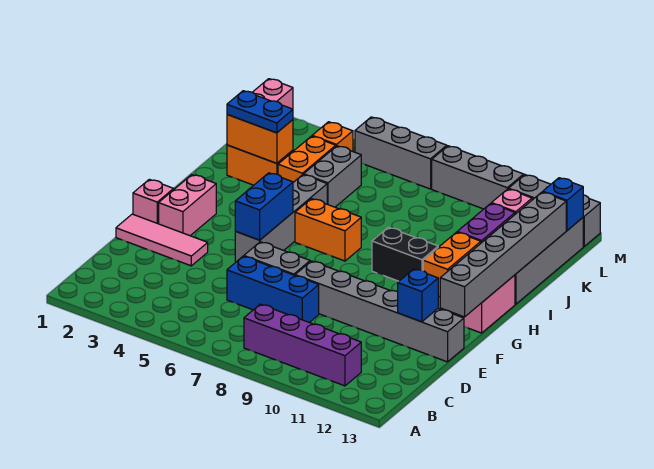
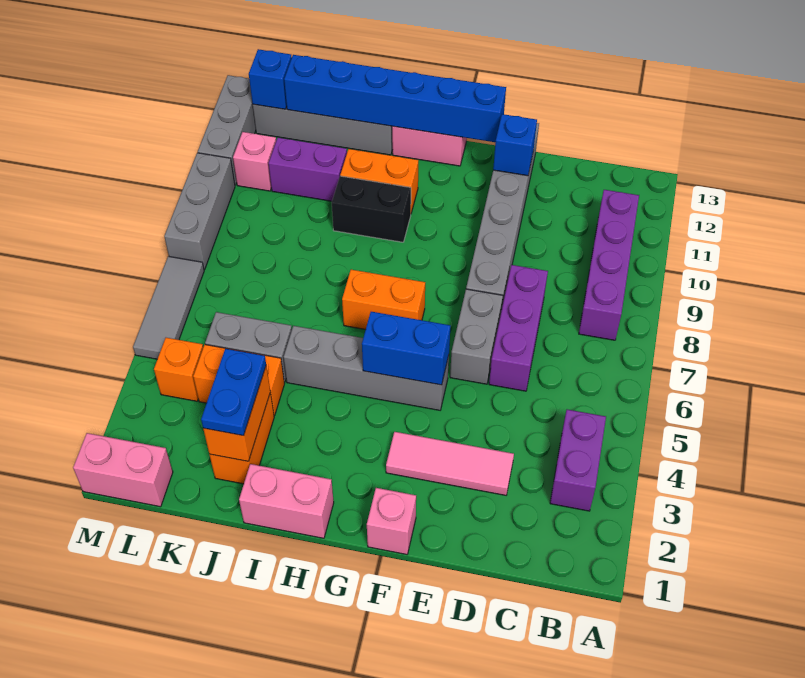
none -> purple 1x2 brick [550,409,606,511]
blue 1x3 brick [227,256,319,323] -> purple 1x3 brick [489,265,548,391]
pink 1x3 tile [116,214,208,266] -> pink 1x3 tile turned to [386,432,514,495]
pink 1x2 brick [159,175,216,236] -> pink 1x2 brick moved to [239,464,334,538]
grey 1x6 brick [440,192,566,317] -> blue 1x6 brick [284,55,506,142]
orange 1x2 brick [295,199,361,261] -> orange 1x2 brick turned to [342,270,425,330]
black 1x2 brick [372,227,438,281] -> black 1x2 brick turned to [332,176,411,242]
grey 1x3 brick [355,117,447,189] -> grey 1x3 tile [133,256,204,359]

